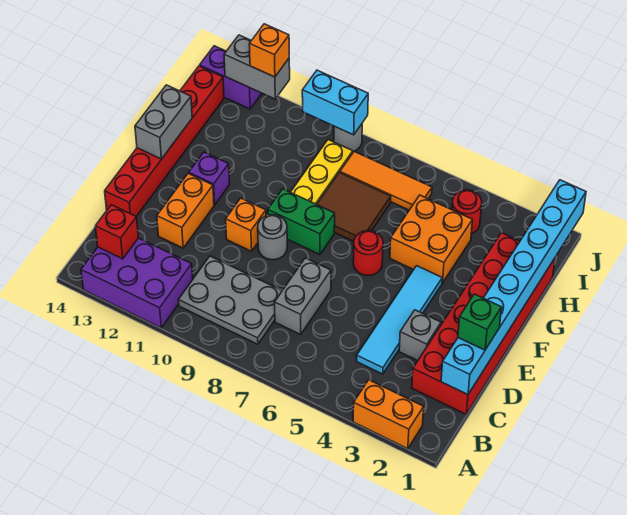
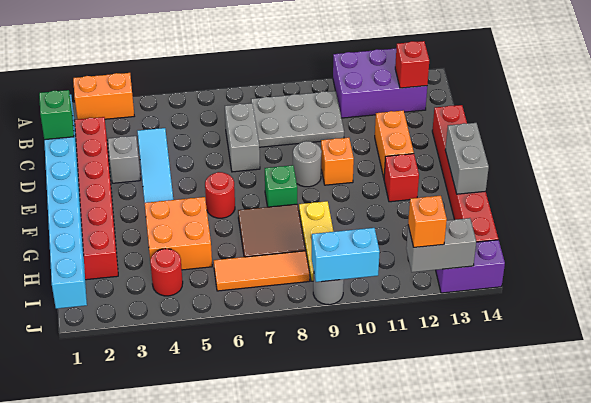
green 1x2 brick [268,189,335,254] -> green 1x1 brick [265,165,297,207]
purple 1x1 brick [189,152,230,205] -> red 1x1 brick [384,154,419,202]

